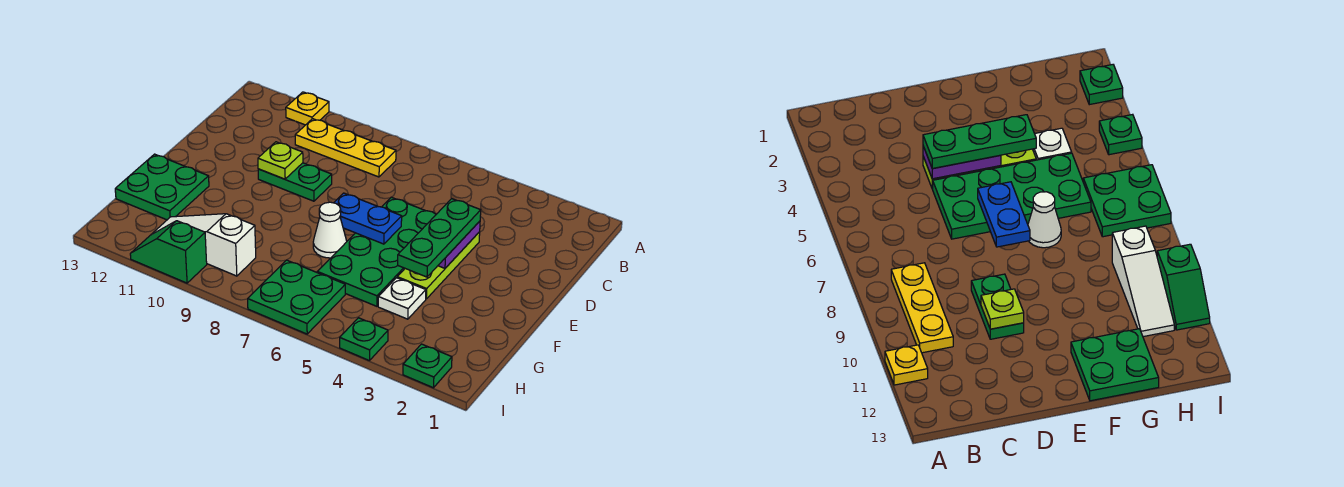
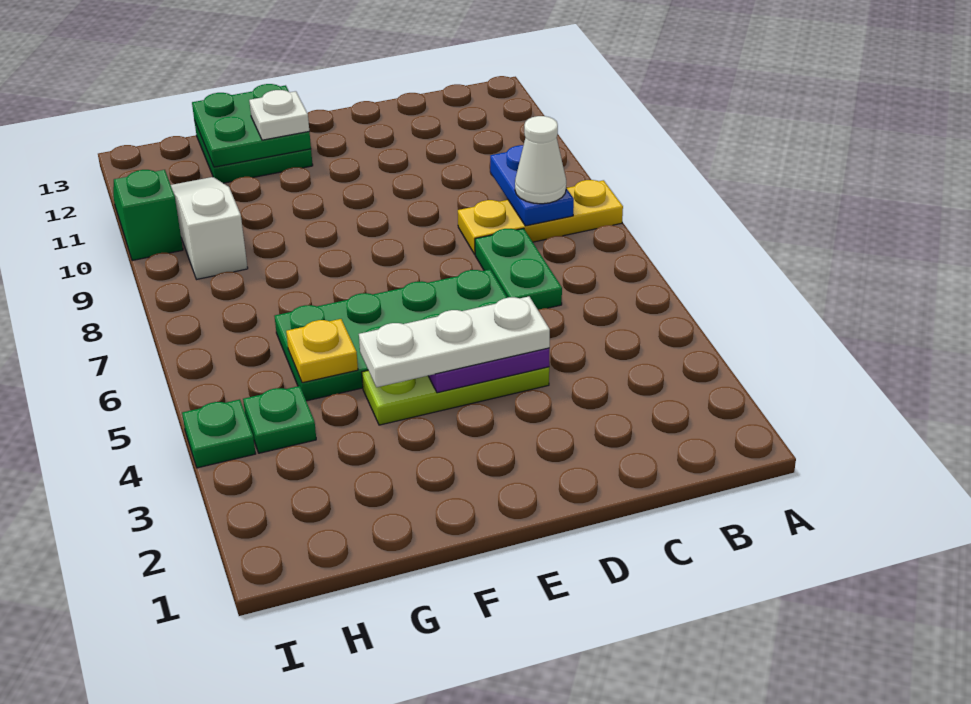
yellow 1x1 plate [286,92,329,125] -> yellow 1x1 plate moved to [286,319,358,383]
yellow 1x3 plate [295,119,396,177] -> yellow 1x3 plate turned to [458,180,623,254]
green 1x3 plate [398,199,481,277] -> white 1x3 plate [359,296,550,387]
green 1x2 plate [258,163,332,201] -> green 1x2 plate moved to [475,229,562,310]
lime 1x1 plate [258,142,303,179] -> none
blue 1x2 plate [334,193,402,244] -> blue 1x2 plate moved to [490,145,574,226]
white 1x1 cone [313,202,347,258] -> white 1x1 cone moved to [515,116,566,204]
white 1x1 plate [378,278,426,319] -> white 1x1 plate moved to [249,90,309,140]
green 2x2 plate [248,260,345,334] -> green 2x2 plate moved to [192,84,311,167]
green 1x1 plate [403,344,452,388] -> green 1x1 plate moved to [243,386,316,453]

